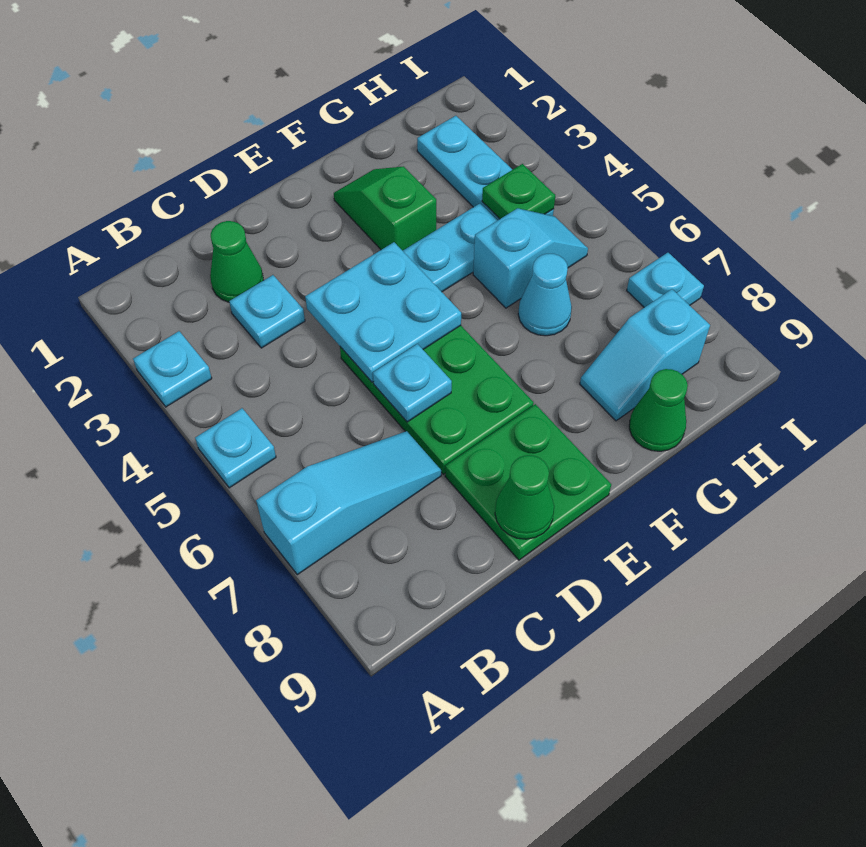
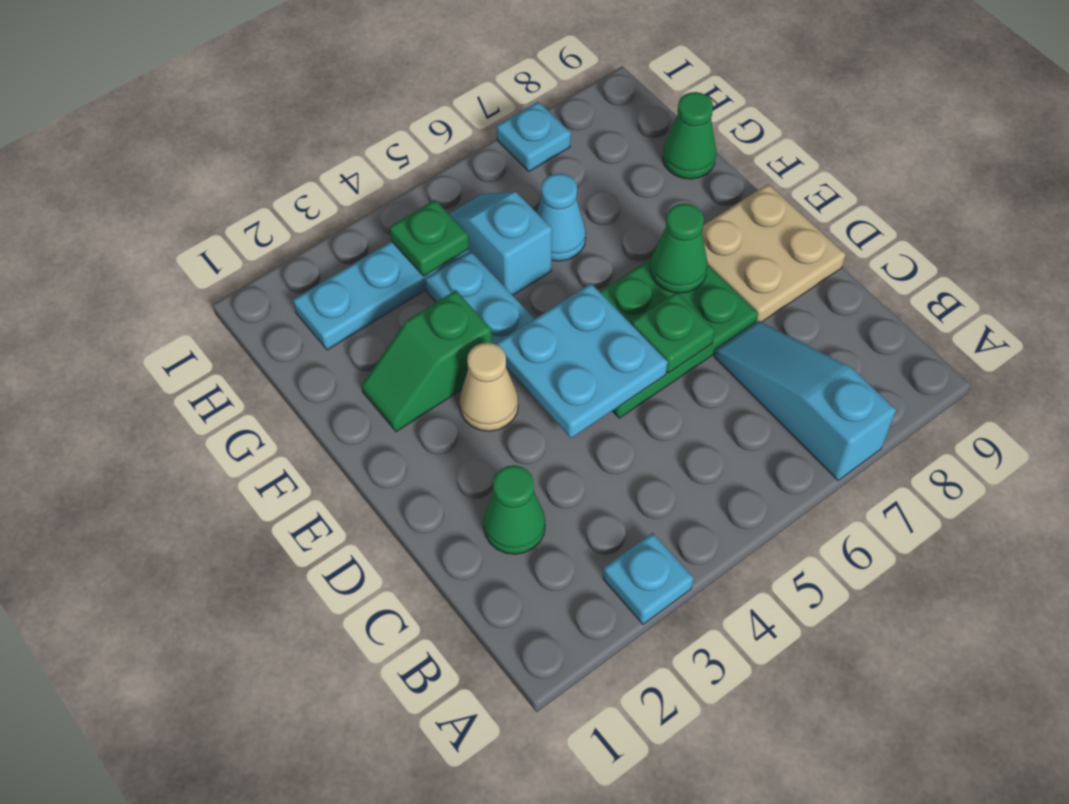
cyan 1x1 plate [195,408,276,488] -> none
cyan 1x1 plate [229,275,305,348] -> none
cyan 1x1 plate [373,344,452,422] -> green 1x1 plate [632,292,715,373]
green 2x2 plate [445,404,611,560] -> tan 2x2 plate [702,184,845,322]
green 1x1 cone [495,455,554,539] -> green 1x1 cone moved to [650,204,708,293]
none -> tan 1x1 cone [459,343,518,431]
cyan 1x2 slope [580,289,710,421] -> none

